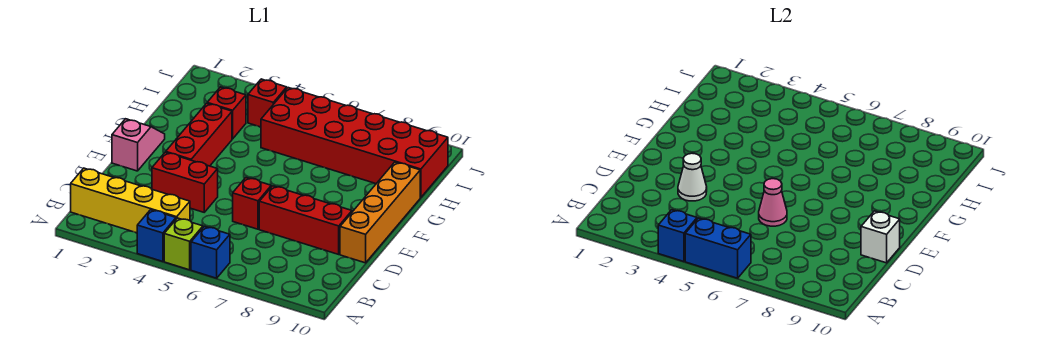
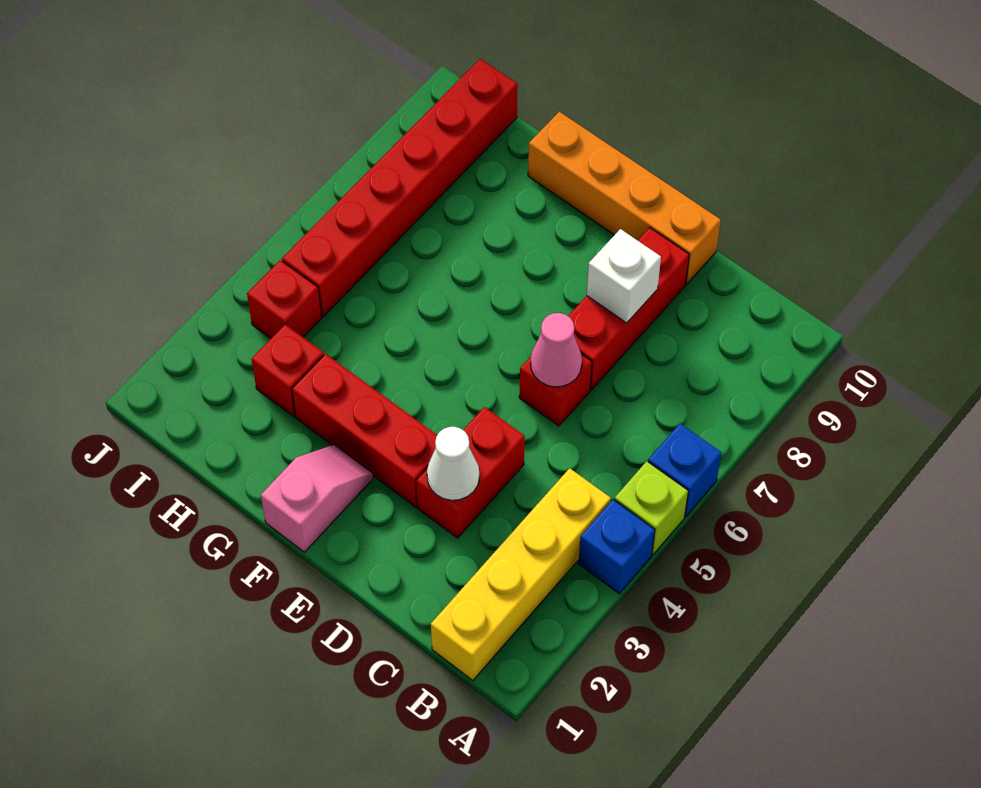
blue 1x1 brick [658,210,697,262] -> none
blue 1x2 brick [685,218,751,278] -> none
white 1x1 brick [861,211,900,263] -> white 1x1 brick moved to [587,229,661,323]
pink 1x2 slope [112,119,165,171] -> pink 1x2 slope turned to [261,445,373,552]
red 2x6 brick [261,88,448,198] -> red 1x6 brick [282,59,518,316]

